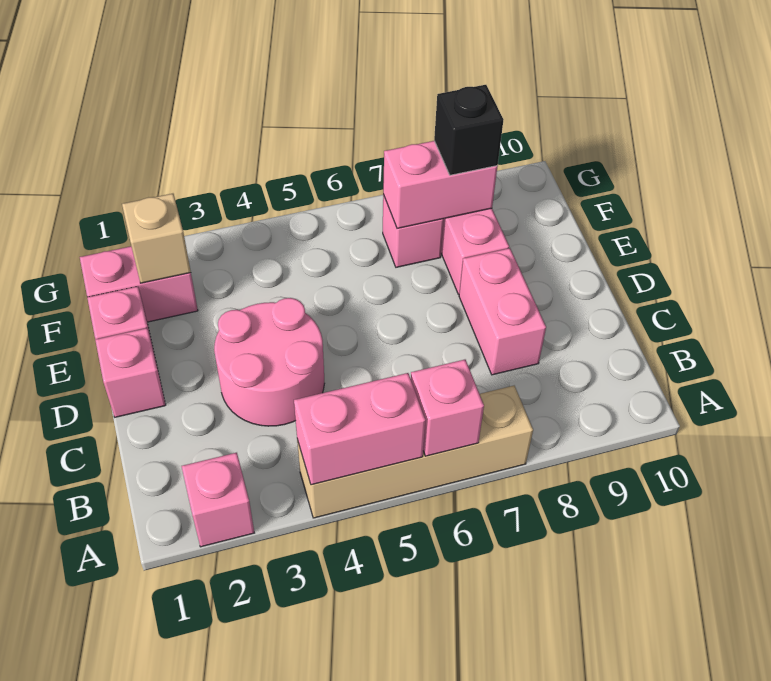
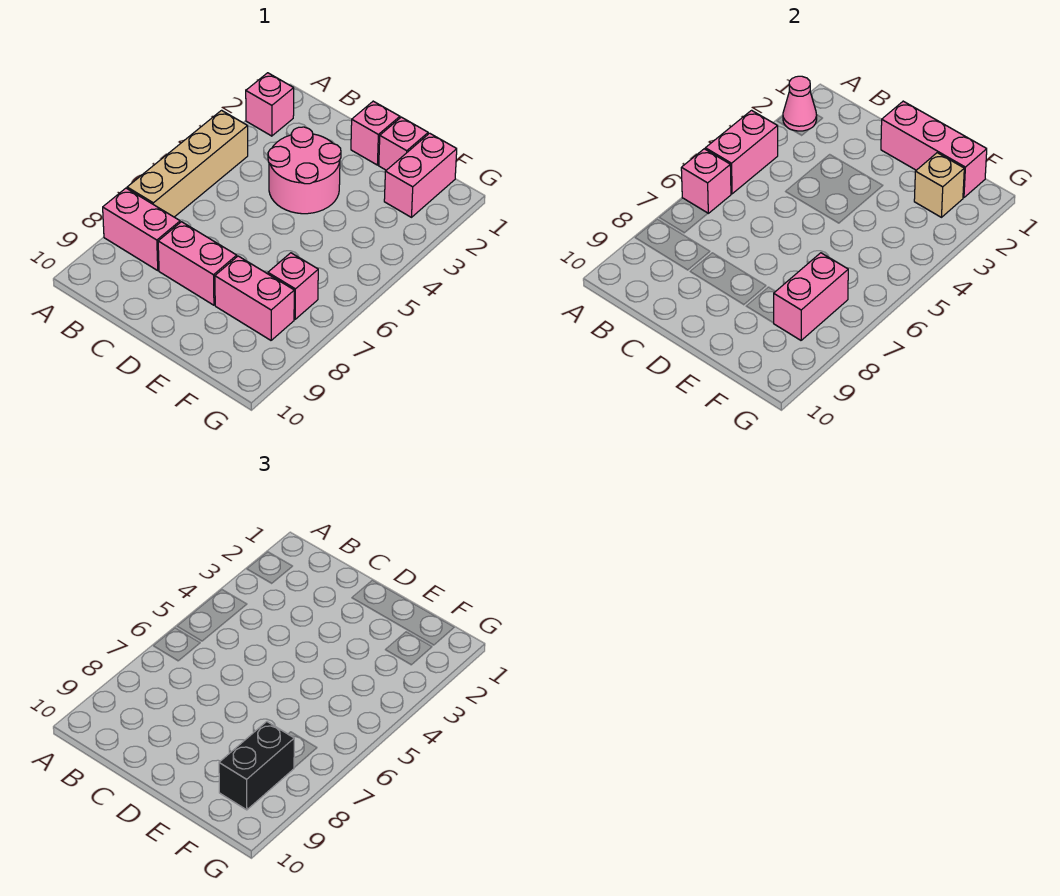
none -> pink 1x1 cone [783,76,817,131]
none -> pink 1x2 brick [103,188,180,270]
none -> pink 1x3 brick [881,101,987,198]
black 1x1 brick [434,85,503,175] -> black 1x2 brick [219,722,294,810]

